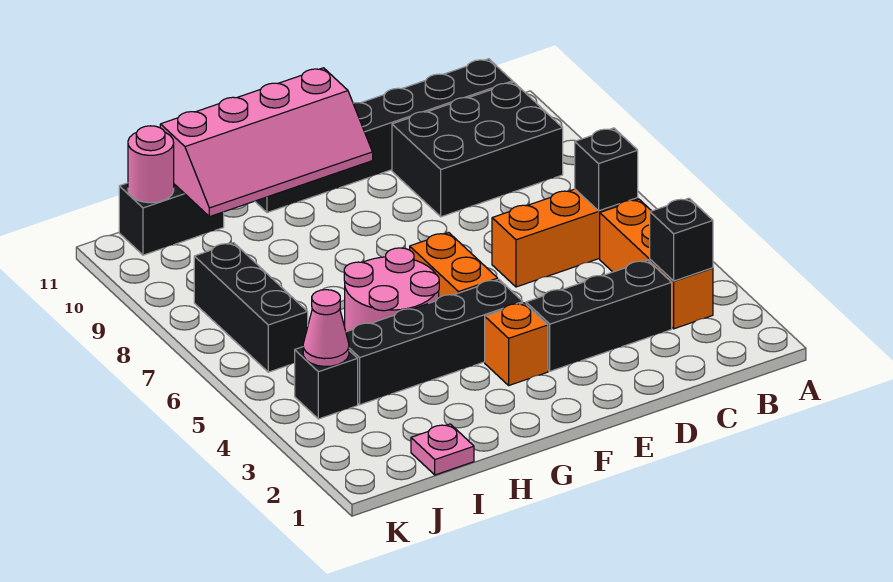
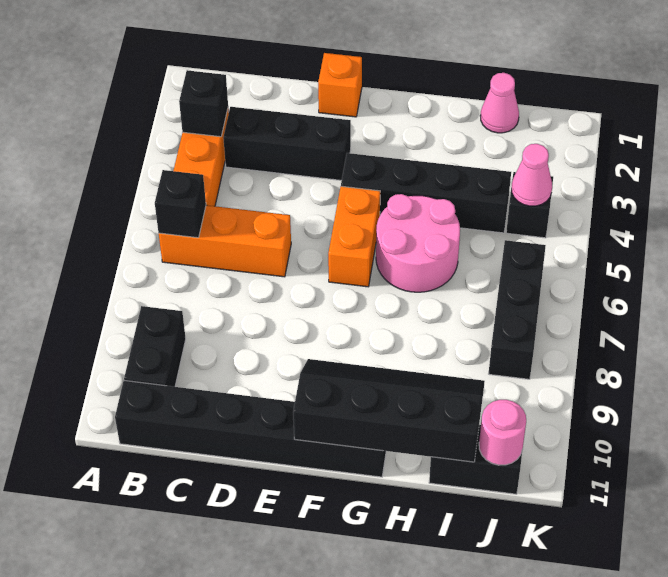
black 2x3 brick [392,82,563,217] -> black 1x2 brick [124,306,186,387]
orange 1x1 brick [485,303,548,385] -> orange 1x1 brick moved to [318,53,362,117]
pink 2x4 slope [160,68,373,217] -> black 2x4 slope [293,359,485,462]
pink 1x1 plate [411,424,474,475] -> pink 1x1 cone [480,73,519,133]

